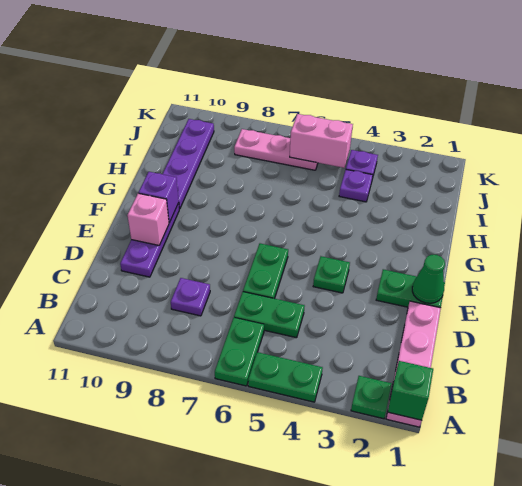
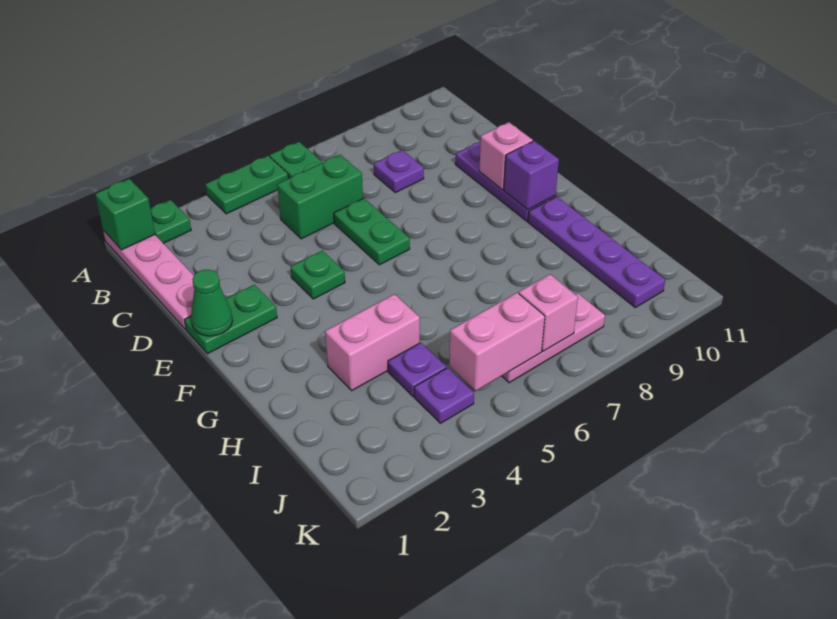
green 1x2 plate [234,292,305,338] -> green 1x2 brick [277,155,363,239]
none -> pink 1x2 brick [325,294,420,390]
none -> pink 1x1 brick [519,274,578,351]

